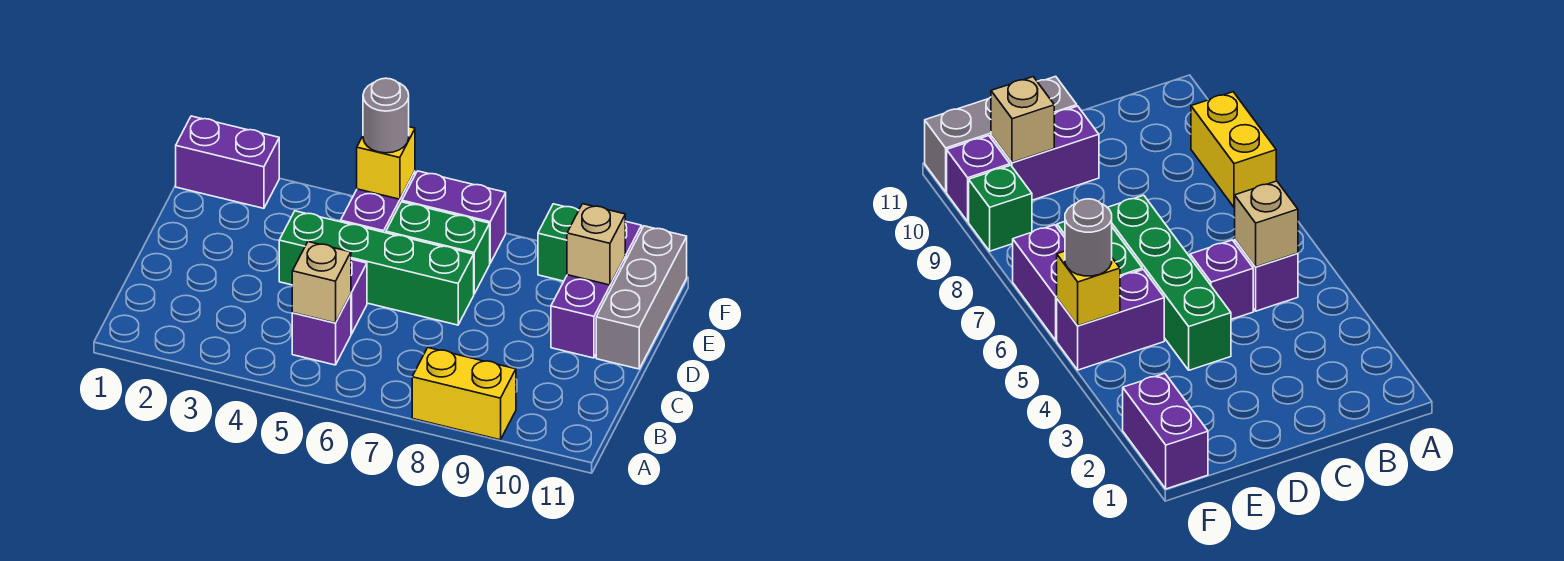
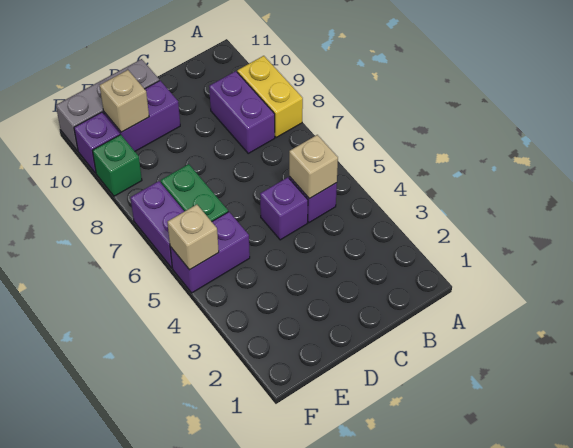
green 1x4 brick [279,211,474,325] -> none
purple 1x2 brick [176,116,279,208] -> purple 1x2 brick moved to [209,71,275,153]
yellow 1x1 brick [357,127,415,199] -> tan 1x1 brick [167,205,219,270]
grey 1x1 round brick [363,78,409,153] -> none

